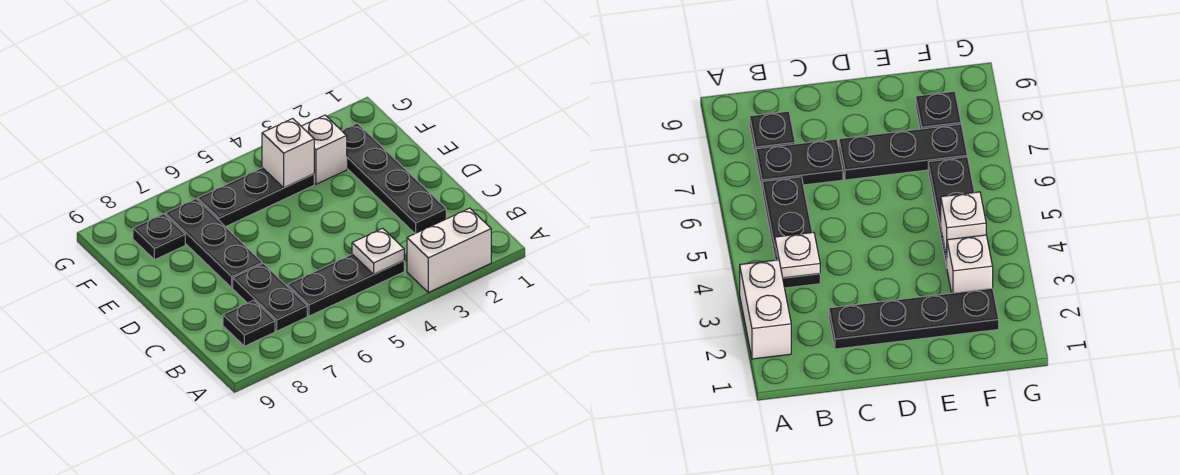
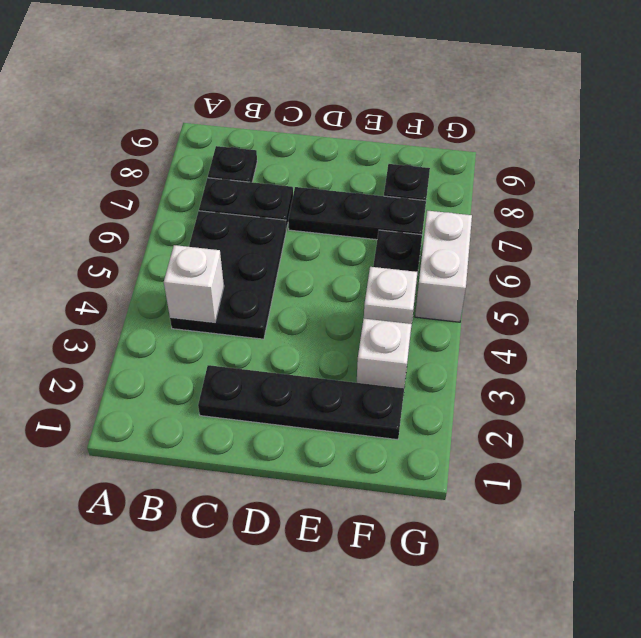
white 1x2 brick [407,208,491,292] -> white 1x2 brick moved to [415,211,472,322]
black 1x3 plate [288,254,404,316] -> black 2x3 plate [170,211,286,339]
white 1x1 plate [352,228,404,274] -> white 1x1 brick [164,245,224,322]

